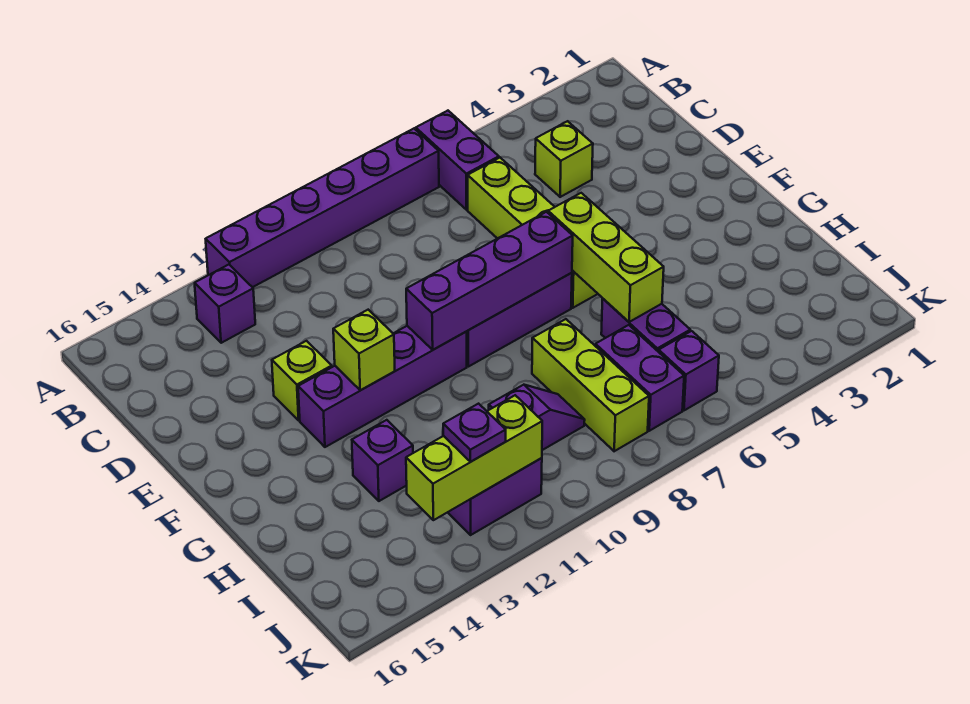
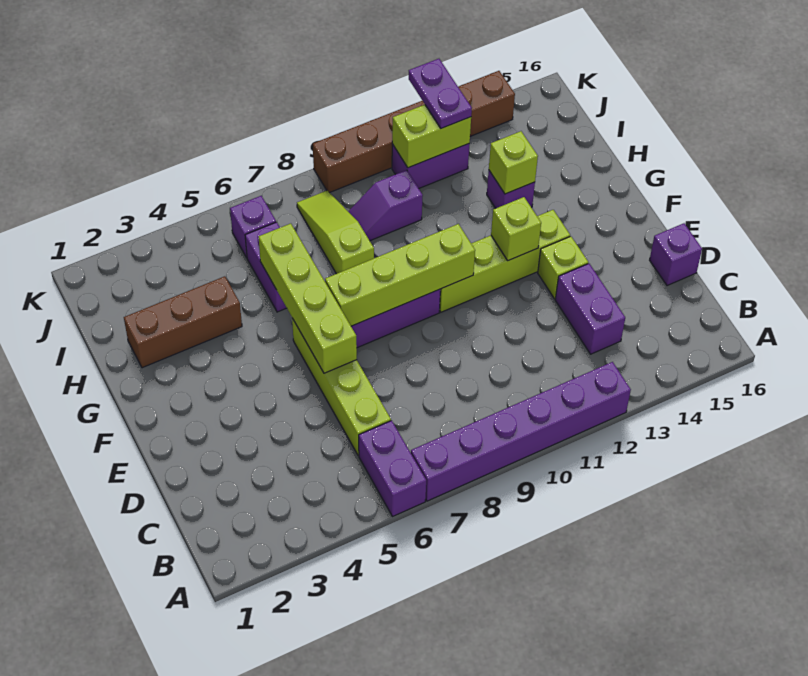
purple 1x1 brick [195,265,255,343] -> purple 1x1 brick moved to [650,223,702,286]
lime 1x1 brick [535,121,593,197] -> lime 1x1 brick moved to [489,131,538,194]
lime 1x3 brick [548,193,664,322] -> lime 1x4 brick [259,224,357,373]
purple 1x4 brick [406,212,573,350] -> lime 1x4 brick [325,224,475,326]
purple 1x4 brick [298,326,467,447] -> lime 1x4 brick [439,210,570,312]
none -> brown 1x3 brick [124,276,242,368]
lime 1x3 brick [532,319,649,451] -> lime 1x3 slope [297,191,374,274]
purple 1x2 brick [595,325,684,431] -> purple 1x2 brick moved to [555,264,625,354]
lime 1x3 brick [406,395,542,520] -> lime 1x2 brick [392,105,471,168]
purple 1x1 plate [443,404,506,462] -> purple 1x2 plate [409,59,472,128]
none -> brown 1x6 brick [313,71,515,193]

